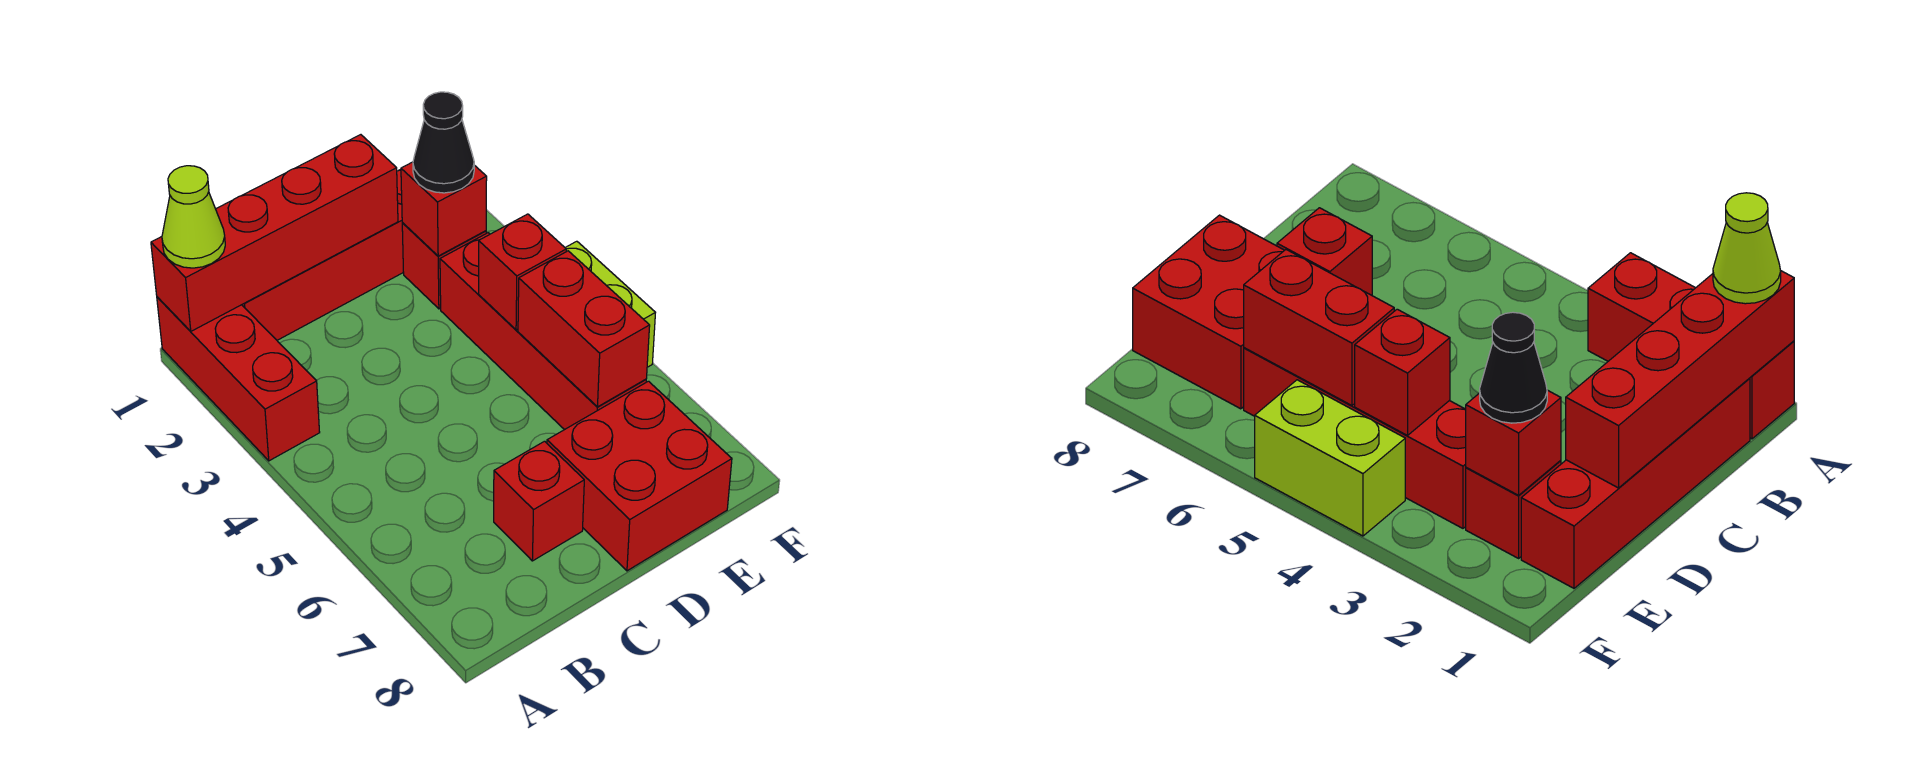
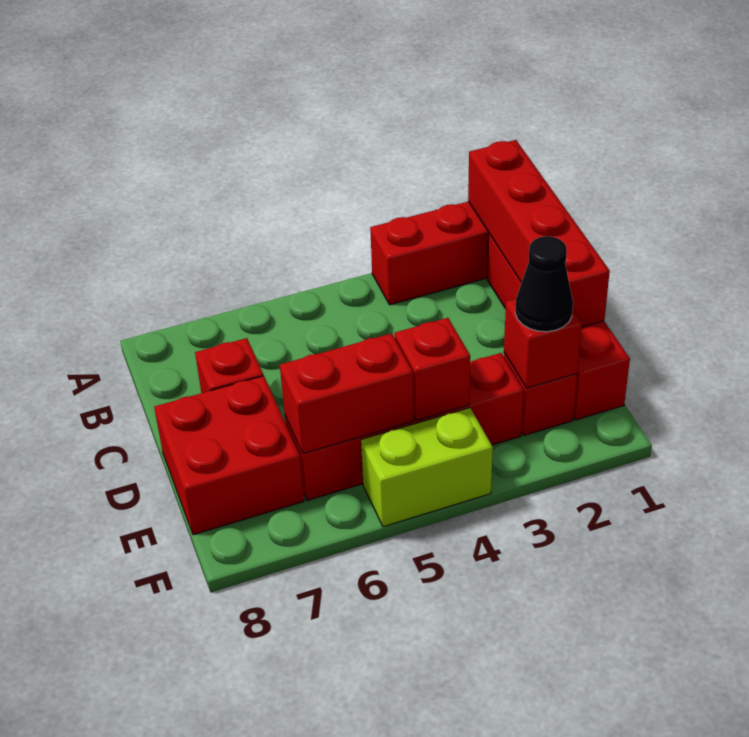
lime 1x1 cone [162,166,225,268] -> none

